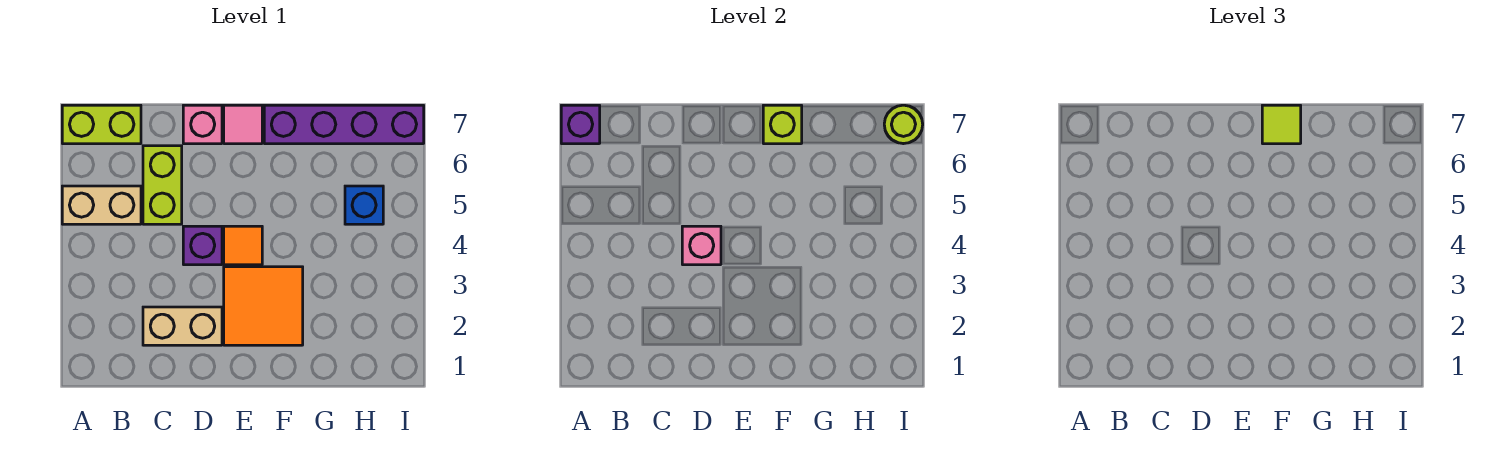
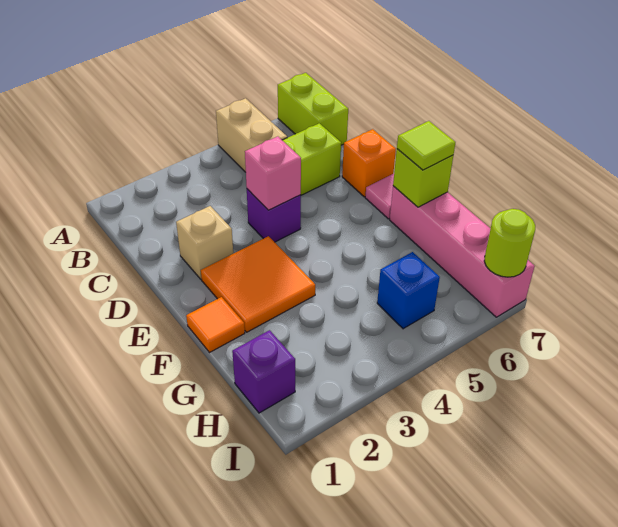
purple 1x1 brick [561,105,600,144] -> purple 1x1 brick moved to [232,330,295,413]
tan 1x2 brick [143,307,222,345] -> tan 1x1 brick [176,206,233,279]
pink 1x1 brick [183,105,222,144] -> orange 1x1 brick [342,129,396,197]
orange 1x1 tile [224,226,262,265] -> orange 1x1 tile moved to [186,297,245,353]
purple 1x4 brick [264,105,424,144] -> pink 1x4 brick [390,186,535,317]

